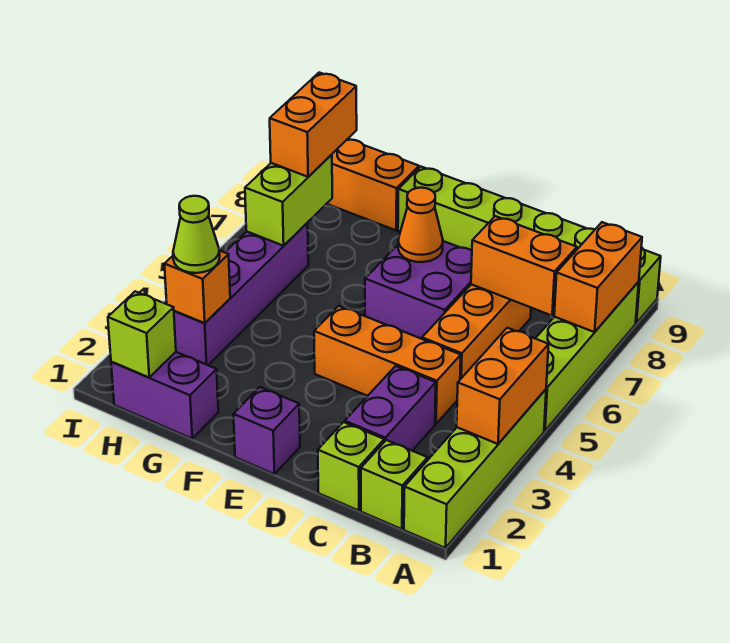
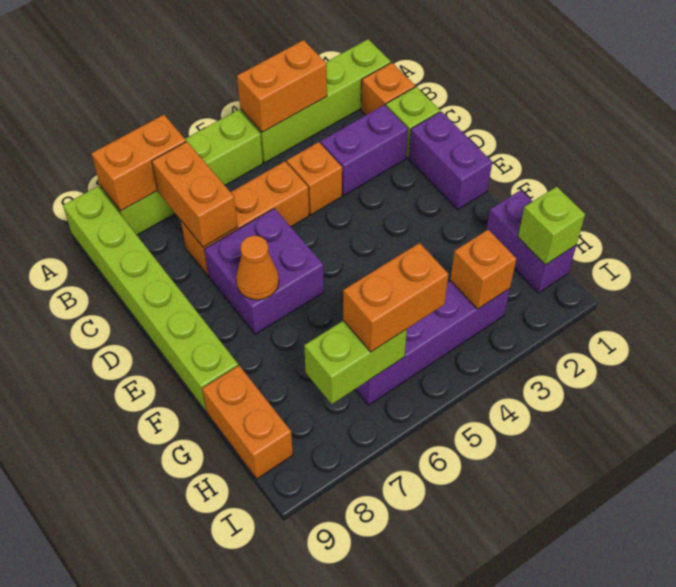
lime 1x1 brick [361,440,427,529] -> orange 1x1 brick [361,63,415,115]
orange 1x3 brick [314,306,461,424] -> orange 1x1 brick [287,142,342,215]
purple 1x1 brick [234,387,300,474] -> purple 1x2 brick [409,111,492,210]
lime 1x1 cone [173,196,220,273] -> none
orange 1x2 brick [270,73,357,177] -> orange 1x2 brick moved to [343,243,449,352]

